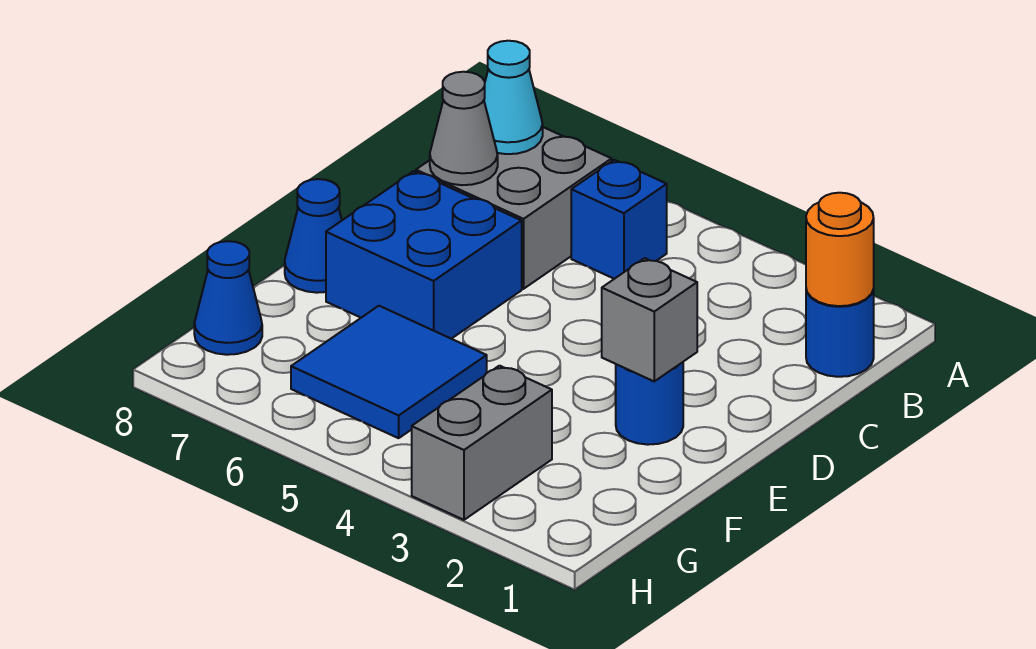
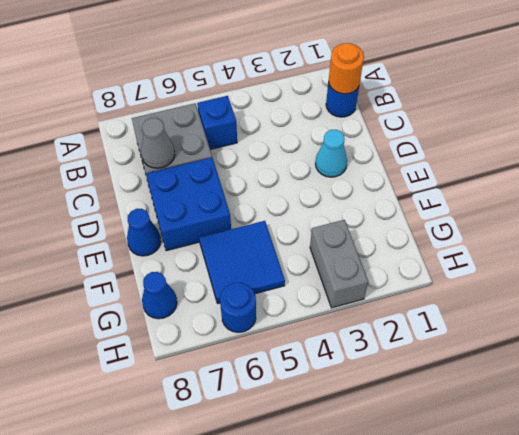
cyan 1x1 cone [484,41,543,154] -> cyan 1x1 cone moved to [315,130,347,177]
blue 1x1 round brick [616,362,683,445] -> blue 1x1 round brick moved to [220,283,256,332]
grey 1x1 brick [602,258,697,381] -> none

